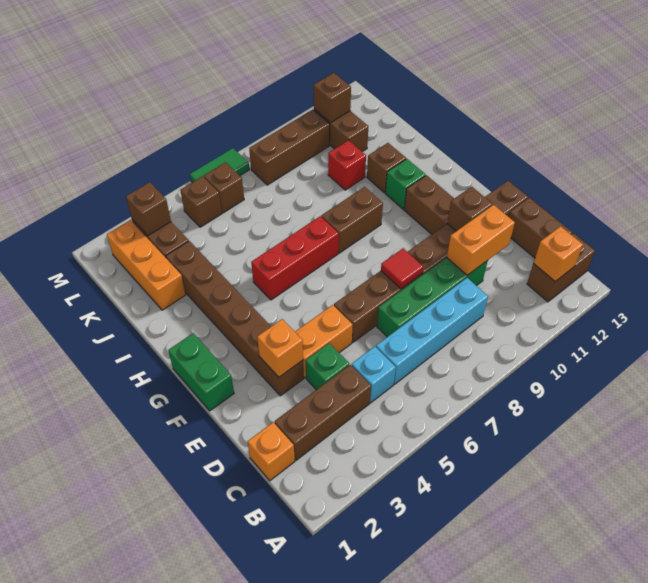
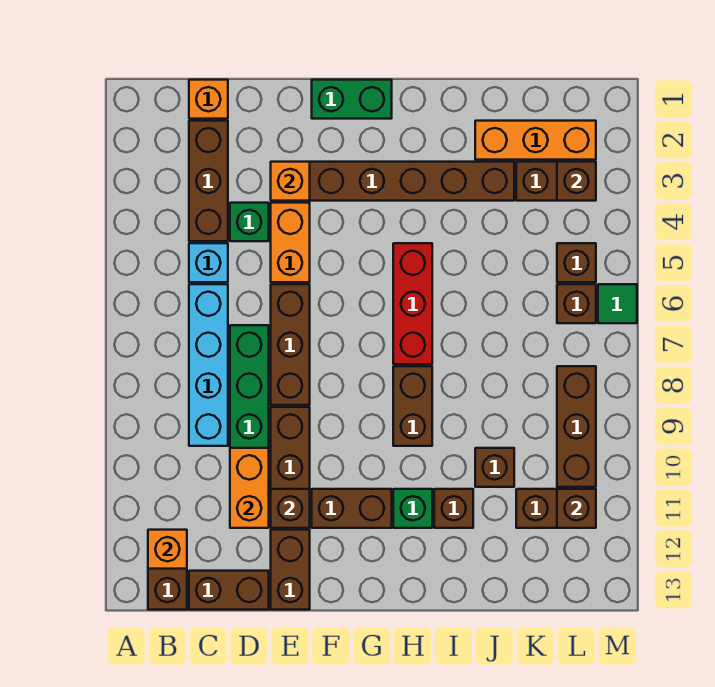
red 1x1 tile [381,248,423,289] -> none
red 1x1 brick [328,140,366,190] -> brown 1x1 brick [475,448,514,487]
green 1x2 tile [190,148,249,182] -> green 1x1 tile [598,284,637,323]

